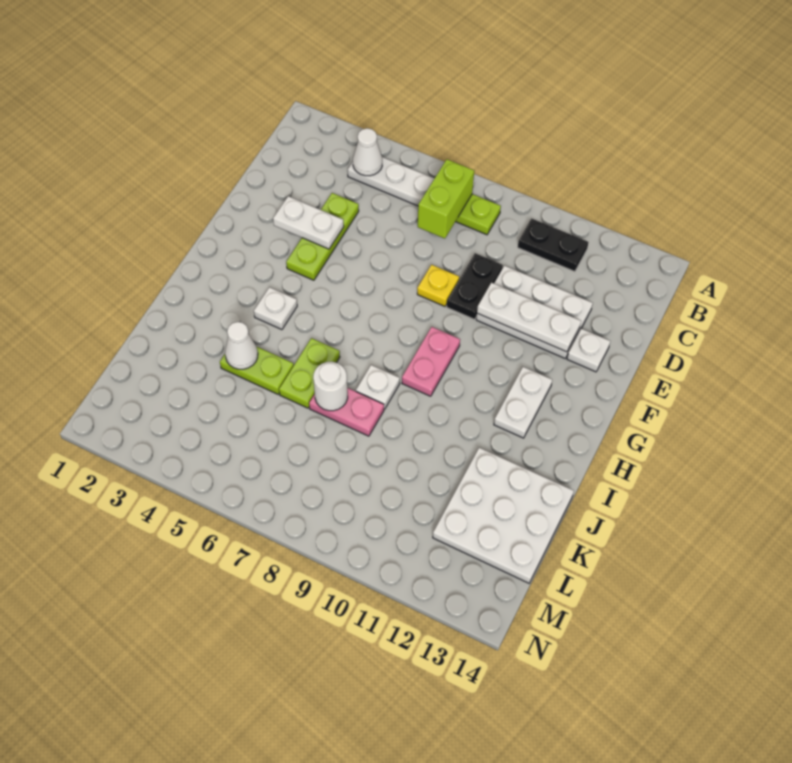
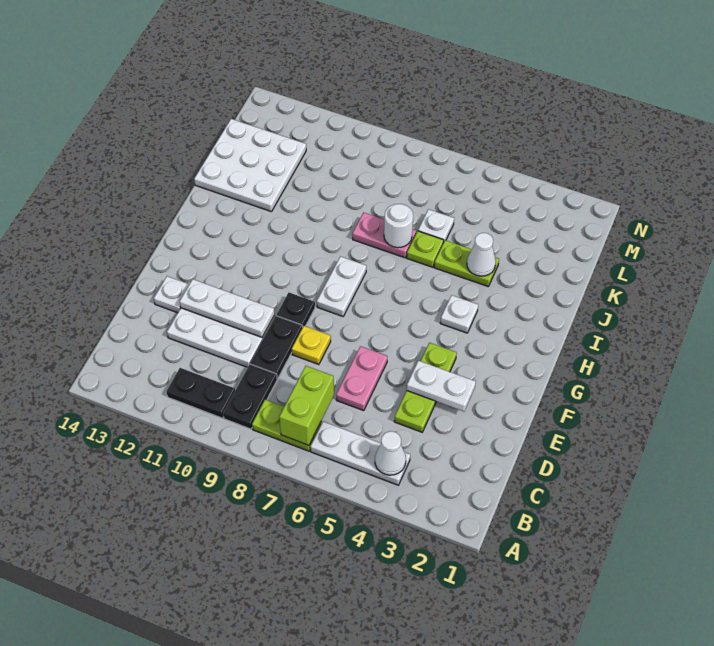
none -> black 1x2 plate [223,364,277,429]
none -> black 1x1 plate [277,292,315,327]
pink 1x2 plate [402,327,460,396] -> pink 1x2 plate moved to [336,346,387,411]
white 1x2 plate [494,367,552,438] -> white 1x2 plate moved to [317,256,366,316]
lime 1x2 plate [279,338,340,408] -> lime 1x1 plate [407,231,444,267]
white 1x1 plate [356,365,400,409] -> white 1x1 plate moved to [418,209,454,243]

